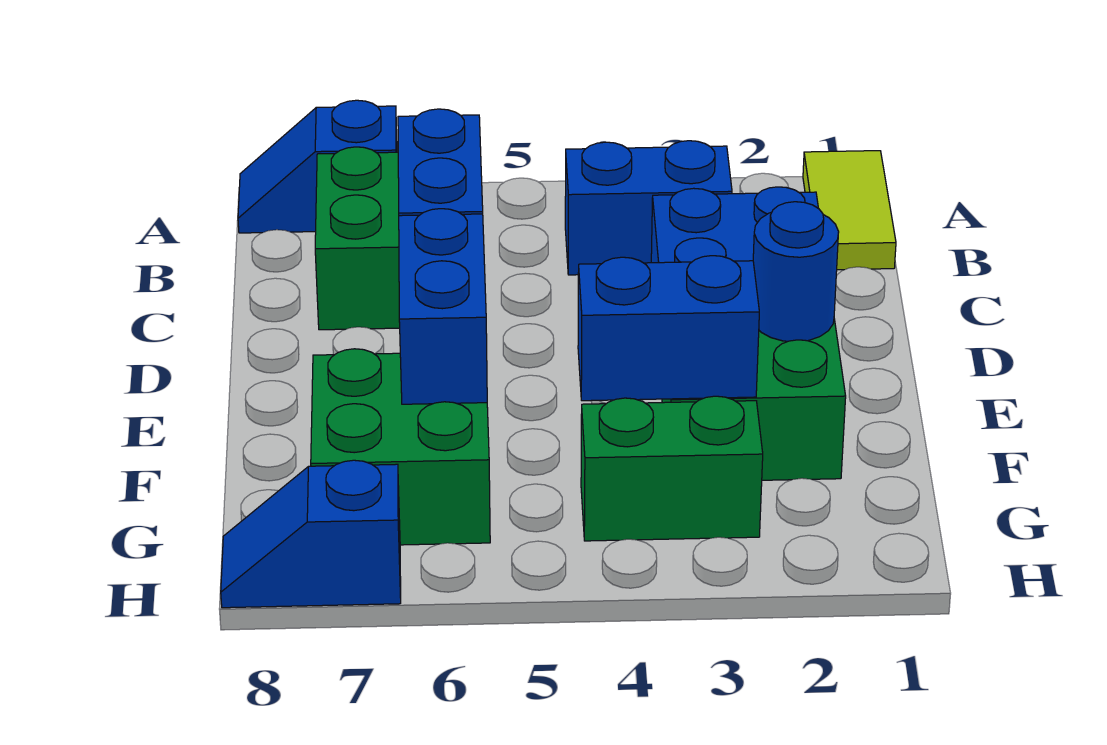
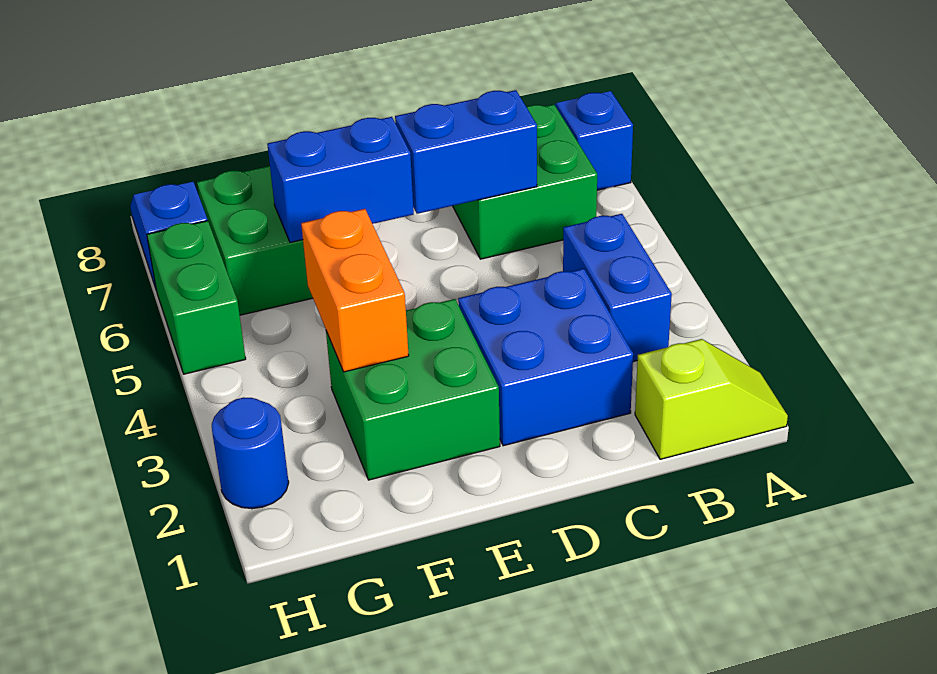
lime 1x2 tile [803,151,896,270] -> lime 1x2 slope [635,339,788,459]
blue 1x1 round brick [753,202,839,341] -> blue 1x1 round brick moved to [212,397,289,509]
blue 1x2 brick [578,256,759,401] -> orange 1x2 brick [301,209,409,372]
green 1x2 brick [581,396,763,541] -> green 1x2 brick moved to [147,221,246,374]

